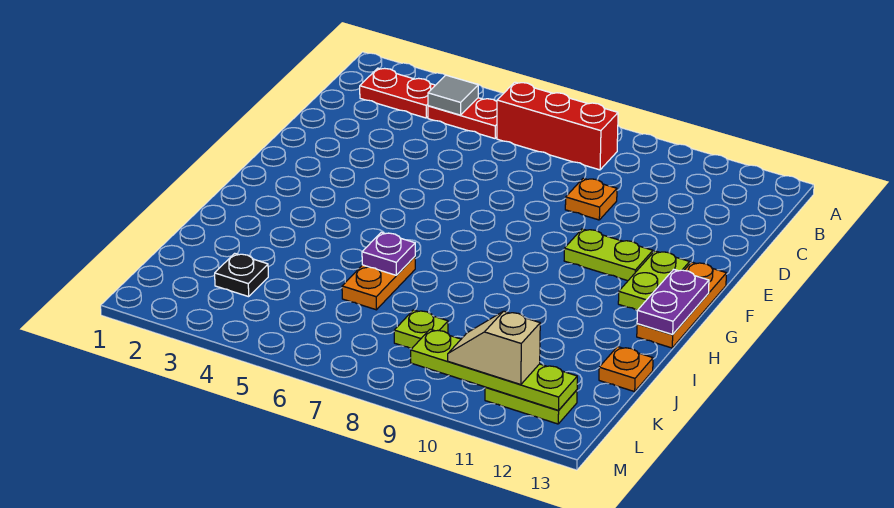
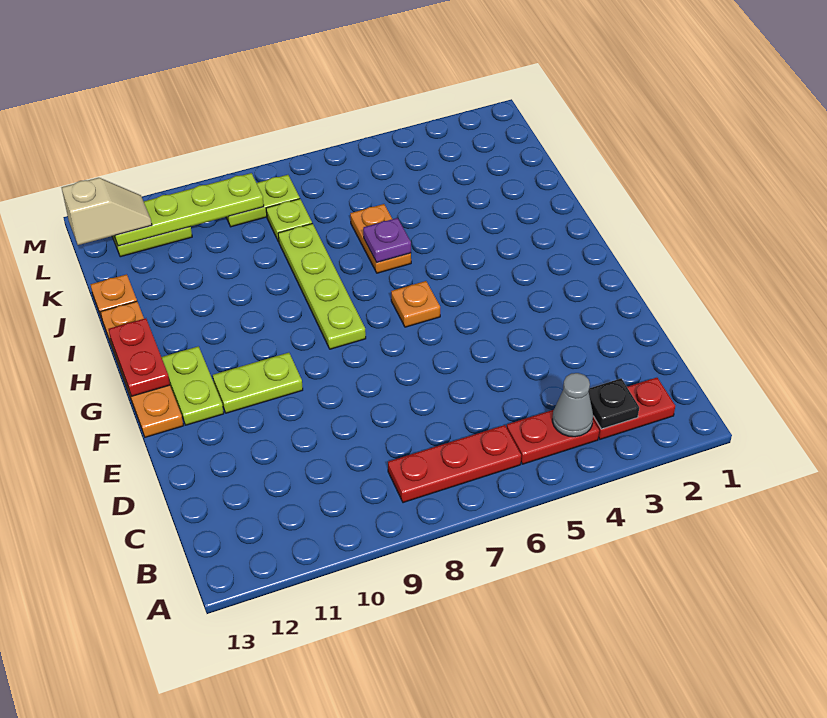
grey 1x1 tile [428,75,478,115] -> grey 1x1 cone [552,373,593,437]
red 1x3 brick [497,82,618,170] -> red 1x3 plate [388,425,521,503]
orange 1x1 plate [565,178,617,220] -> orange 1x1 plate moved to [391,281,440,327]
orange 1x3 plate [637,262,726,348] -> orange 1x4 plate [100,301,183,437]
none -> lime 1x4 plate [278,223,366,349]
purple 1x2 plate [637,269,709,334] -> red 1x2 plate [109,318,170,396]
black 1x1 plate [215,253,268,297] -> black 1x1 plate moved to [589,378,639,429]
none -> lime 1x2 plate [226,175,300,227]
tan 1x2 slope [448,311,540,385] -> tan 1x2 slope moved to [62,178,152,245]

